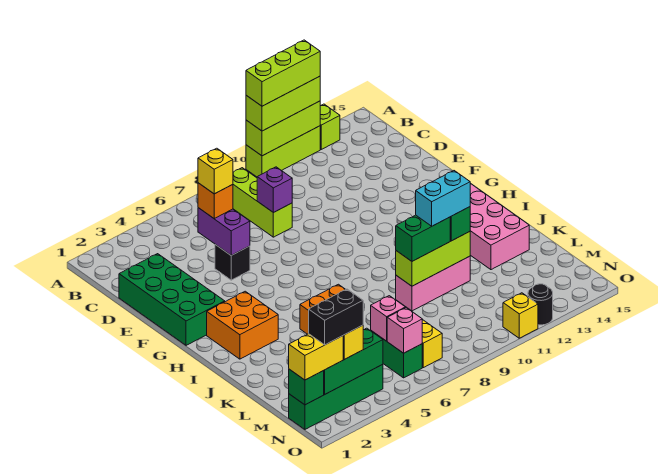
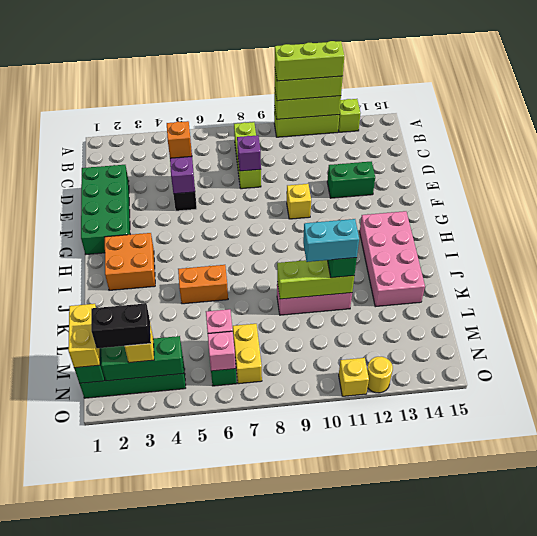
yellow 1x1 brick [198,148,233,194] -> yellow 1x1 brick moved to [287,184,311,219]
green 1x2 brick [396,215,450,261] -> green 1x2 brick moved to [327,162,375,198]
yellow 1x2 brick [289,334,343,380] -> yellow 1x2 brick turned to [68,304,100,368]
black 1x1 round brick [528,284,553,325] -> yellow 1x1 round brick [367,357,393,393]

